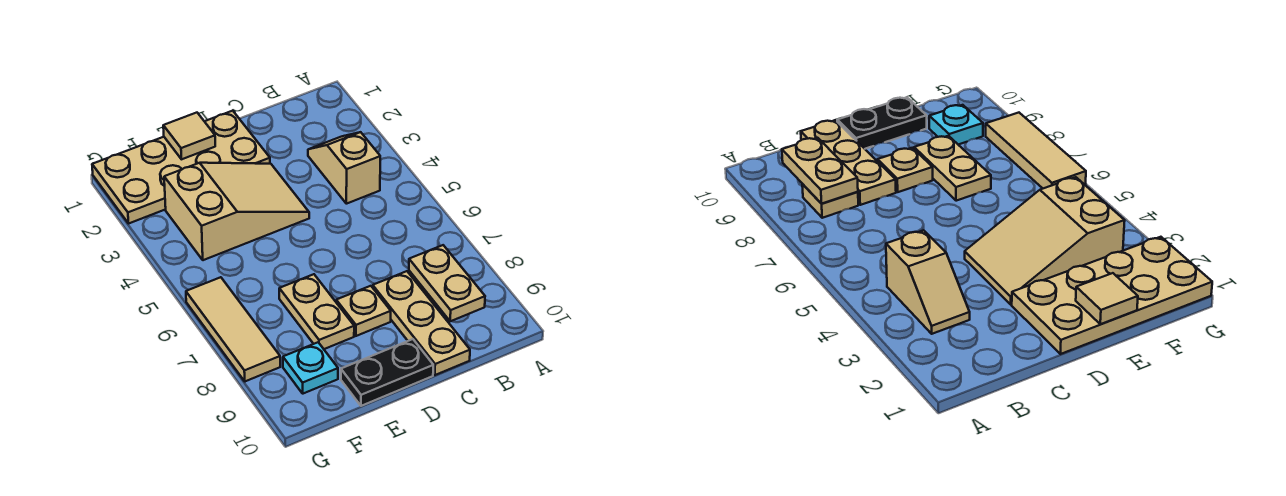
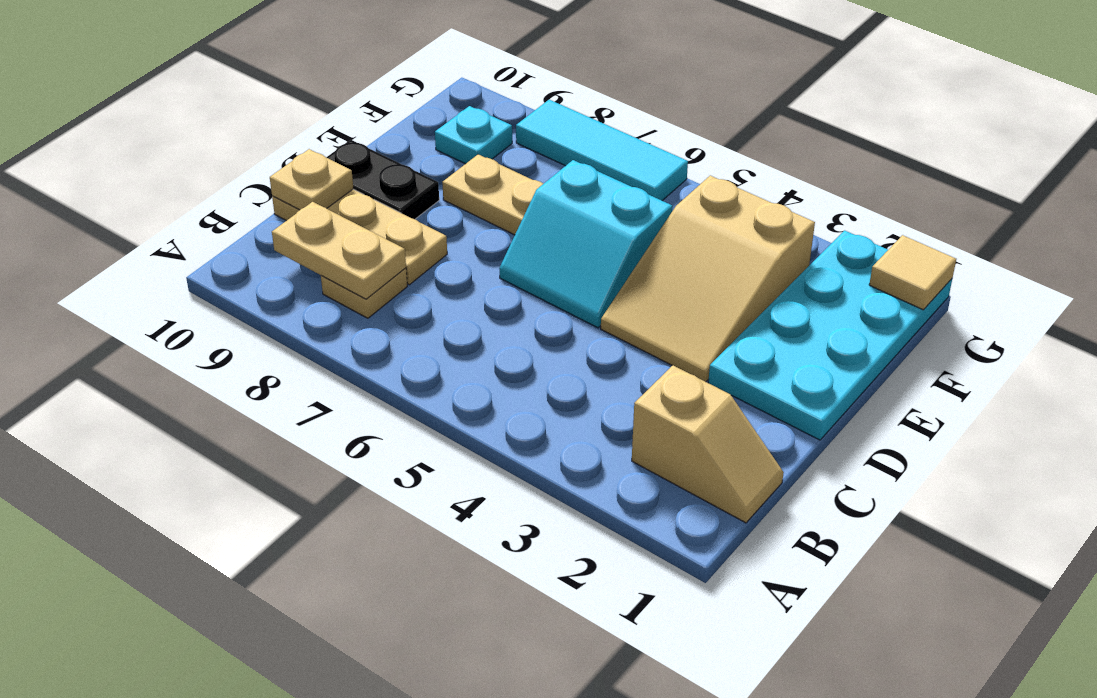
tan 1x2 slope [308,132,380,204] -> tan 1x2 slope moved to [632,365,784,523]
tan 2x4 plate [92,111,270,223] -> cyan 2x4 plate [708,230,952,440]
none -> cyan 2x2 slope [499,160,672,328]
tan 1x1 plate [336,286,391,336] -> tan 1x1 plate moved to [270,149,353,210]
black 1x2 plate [341,339,433,406] -> black 1x2 plate turned to [326,140,439,219]
tan 1x1 tile [163,113,215,159] -> tan 1x1 tile moved to [869,235,956,310]
tan 1x3 tile [186,277,280,381] -> cyan 1x3 tile [516,100,688,200]

